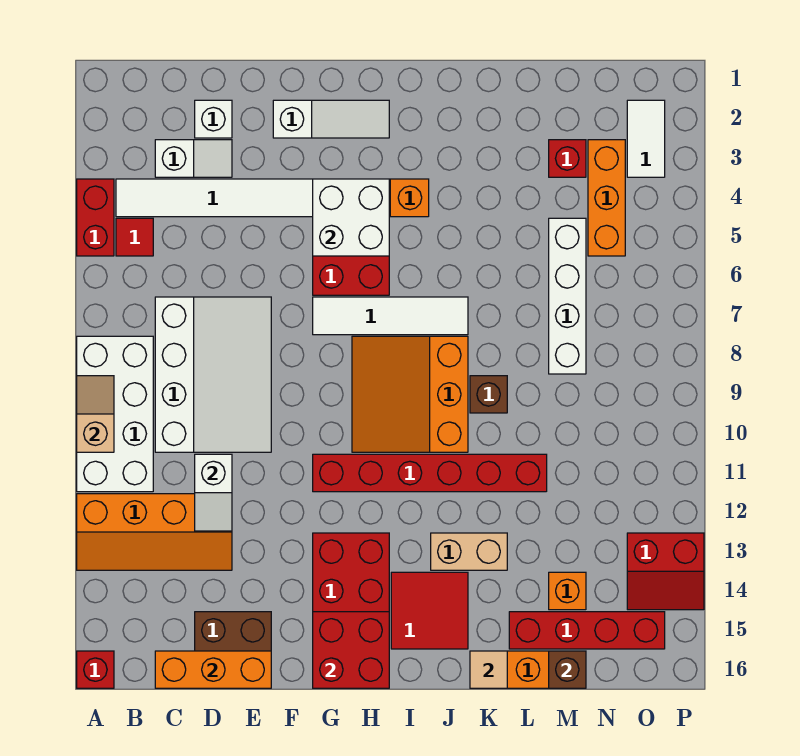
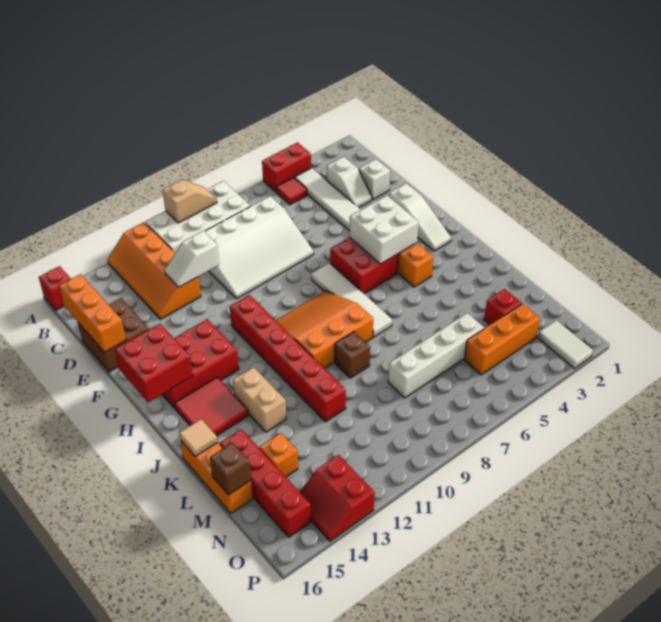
white 1x2 tile [627,100,665,177] -> white 1x2 tile turned to [538,320,593,368]

